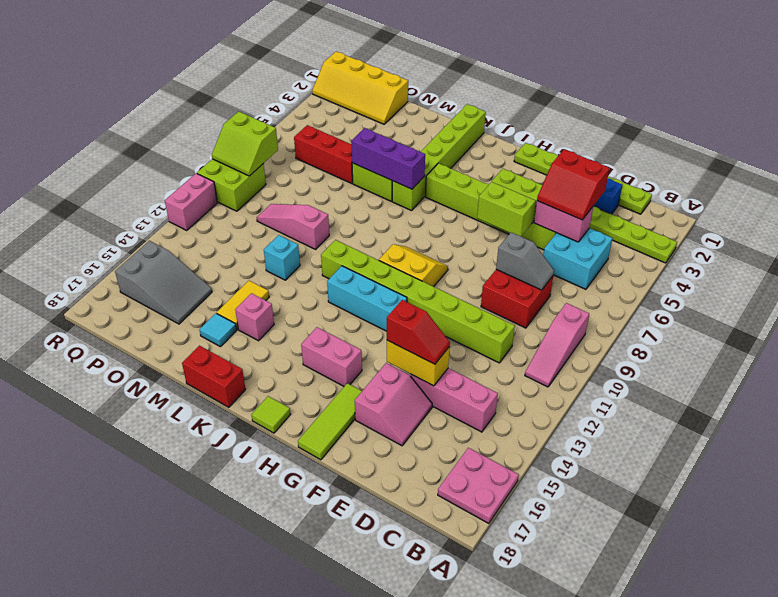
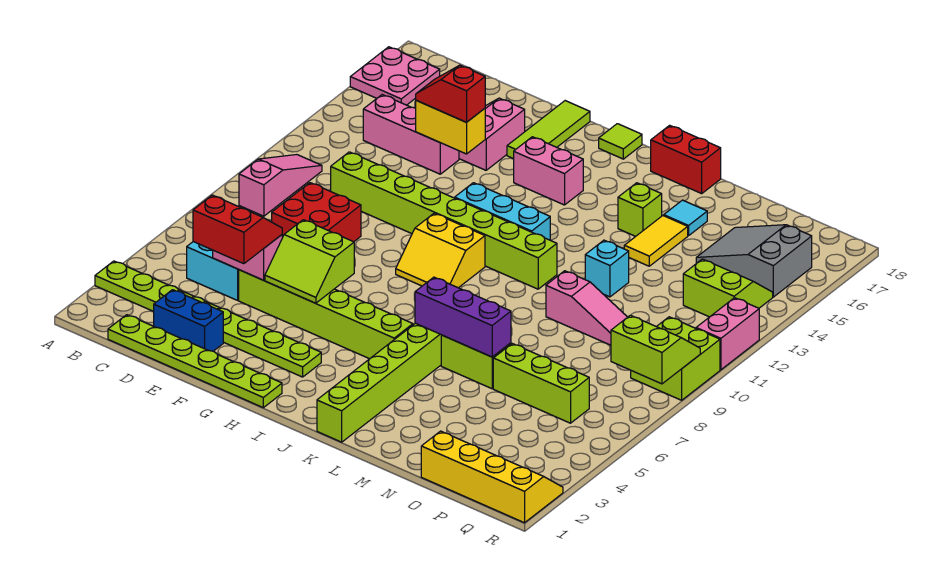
grey 1x2 slope [496,232,554,290] -> none
pink 1x1 brick [235,293,274,341] -> lime 1x1 brick [618,183,662,236]
red 1x3 brick [294,125,353,184] -> lime 1x3 brick [493,344,589,423]
none -> lime 2x2 slope [683,259,773,317]

